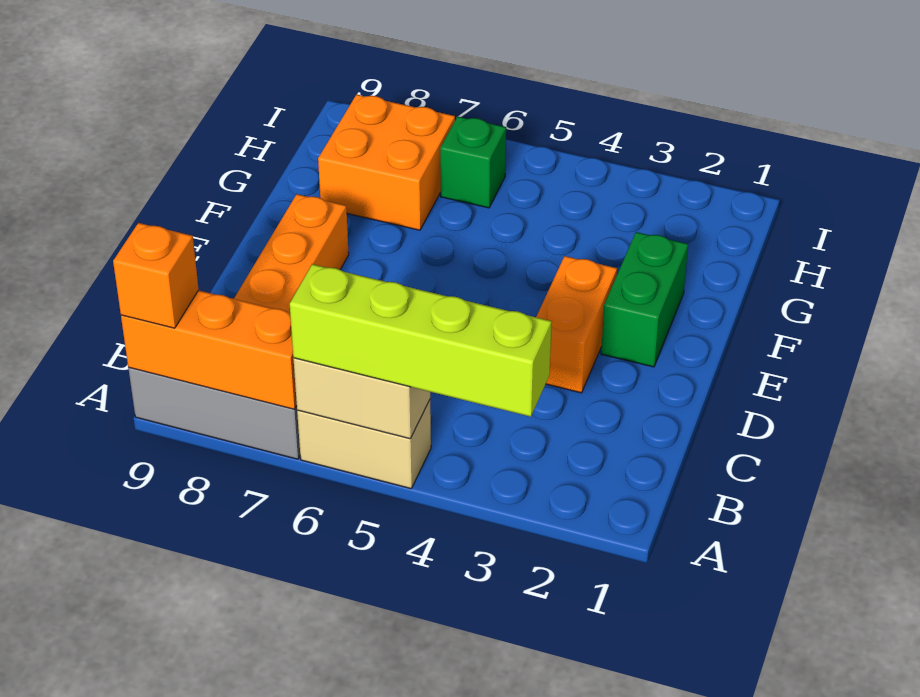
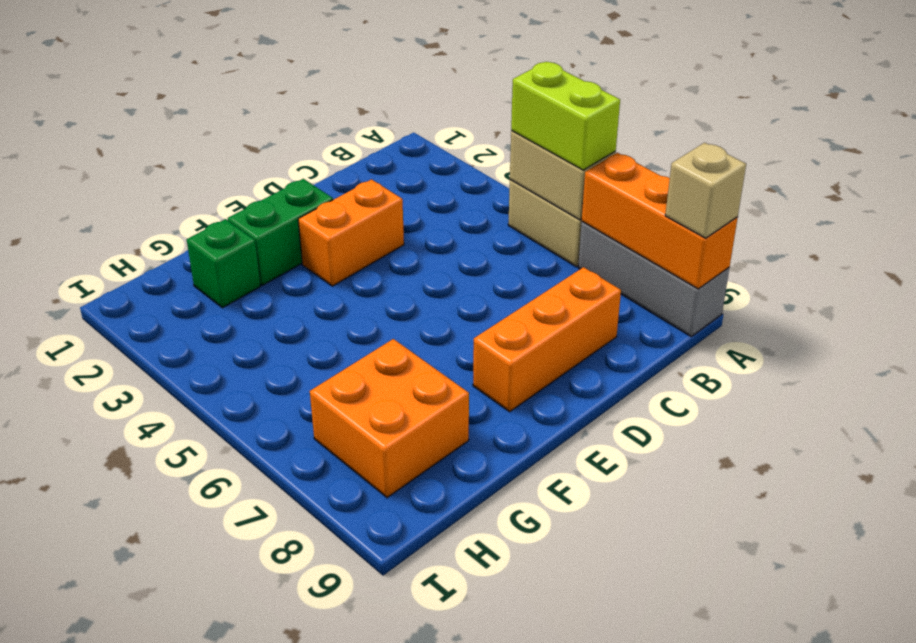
lime 1x4 brick [290,264,552,417] -> lime 1x2 brick [511,62,620,170]
orange 1x1 brick [113,223,199,328] -> tan 1x1 brick [665,143,746,238]
green 1x1 brick [440,117,506,208] -> green 1x1 brick moved to [187,219,260,308]

